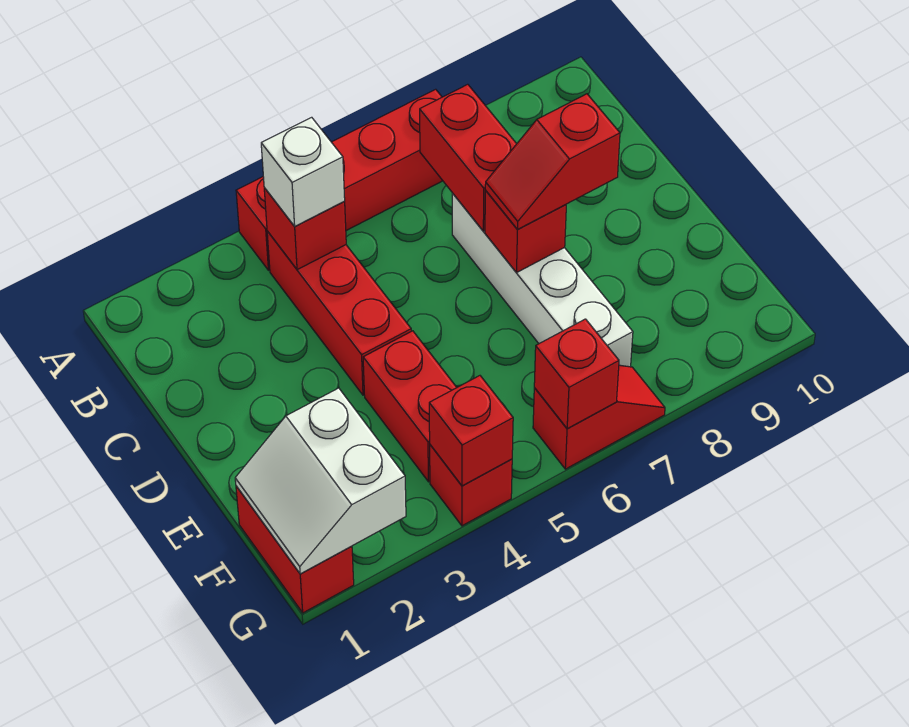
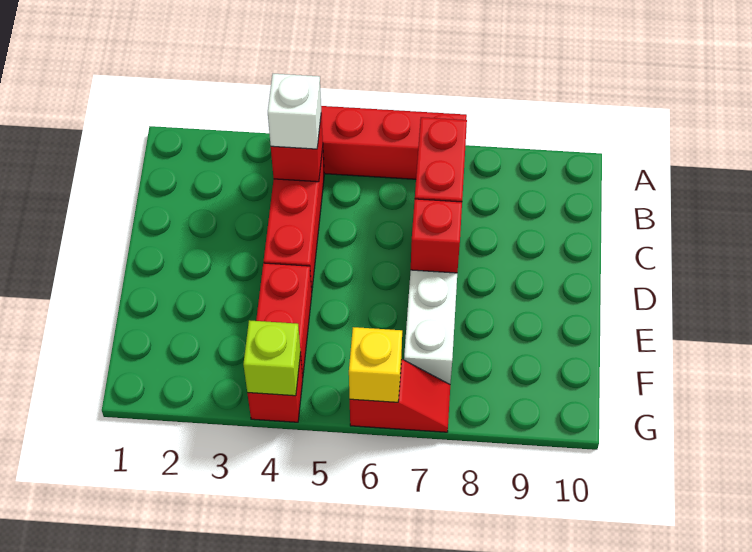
red 1x2 slope [485,94,620,230] -> none
red 1x2 brick [236,486,354,613] -> none
white 2x2 slope [235,388,406,574] -> none
red 1x1 brick [429,376,513,486] -> lime 1x1 brick [243,320,301,396]
red 1x1 brick [534,319,619,429] -> yellow 1x1 brick [349,327,402,402]

